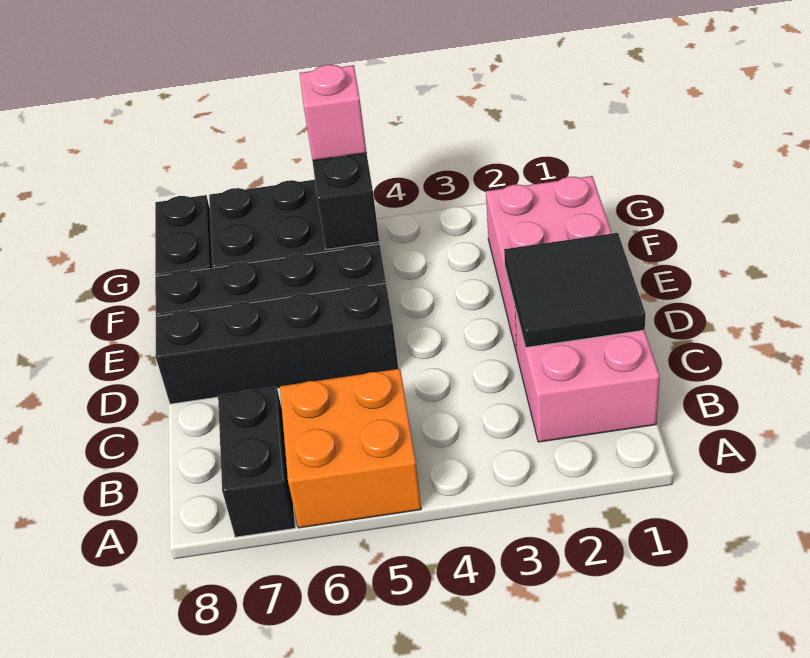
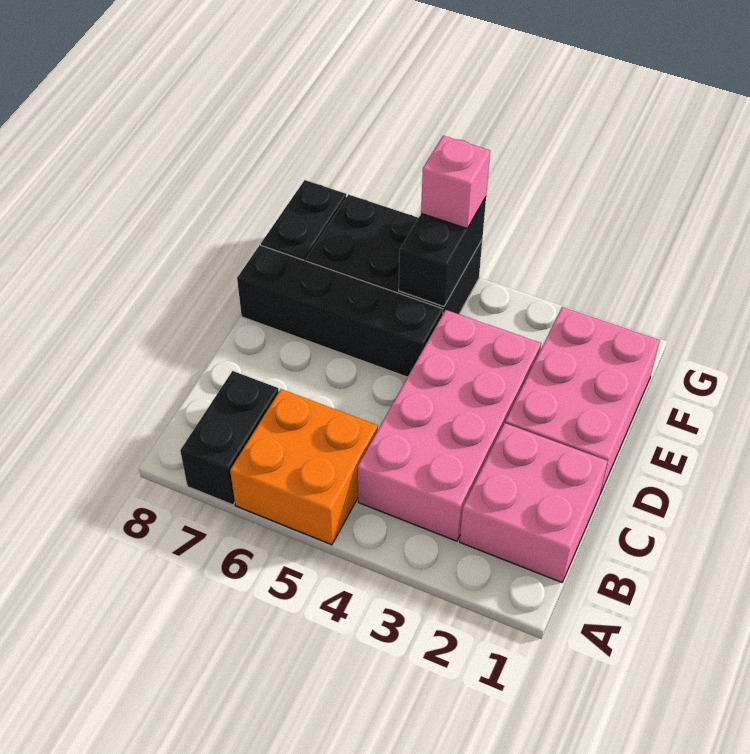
none -> pink 2x4 brick [358,310,541,541]
black 2x2 tile [504,233,646,348] -> none
black 1x4 brick [156,283,398,404] -> none

